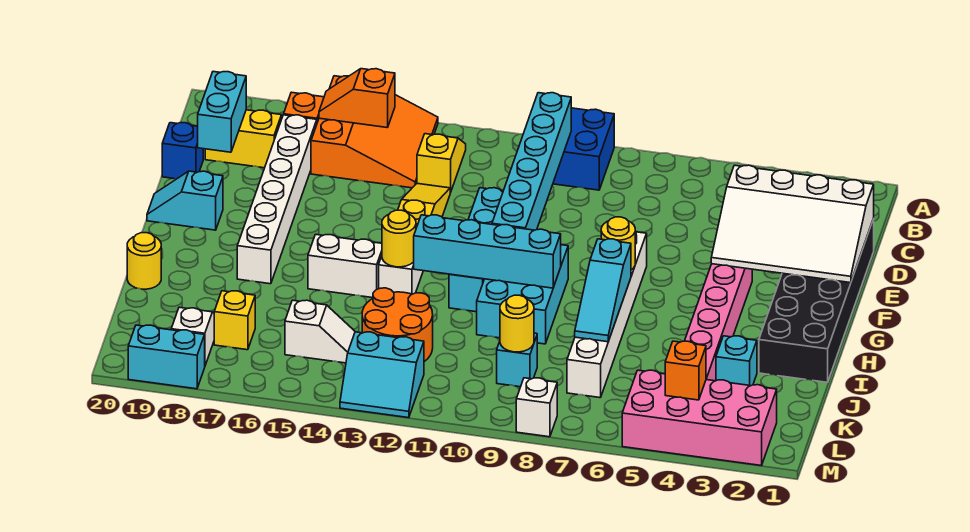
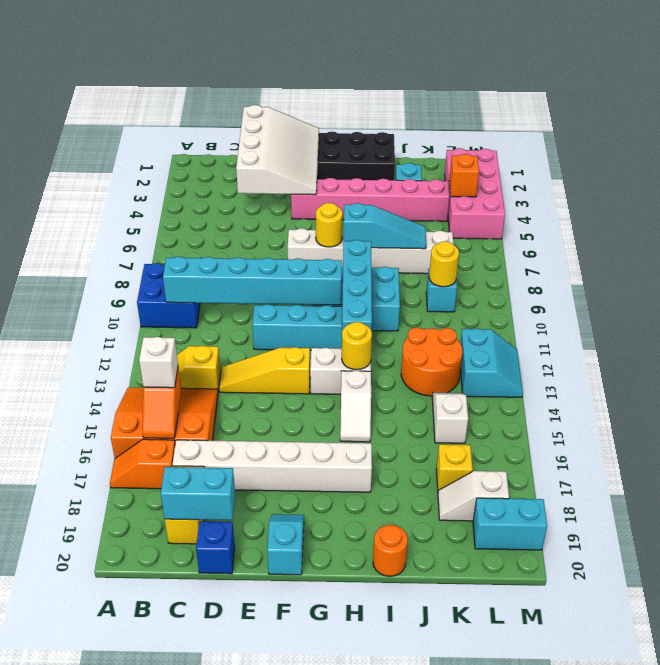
cyan 1x2 slope [147,171,223,230] -> cyan 1x2 slope turned to [267,514,304,575]
white 1x2 brick [308,234,382,298] -> white 1x2 slope [340,371,371,442]
yellow 1x1 round brick [127,233,161,289] -> orange 1x1 round brick [373,525,408,576]
white 1x1 brick [516,378,557,437] -> white 1x1 brick moved to [139,337,178,388]
cyan 1x2 brick [128,325,205,389] -> cyan 1x2 brick turned to [473,498,547,550]

